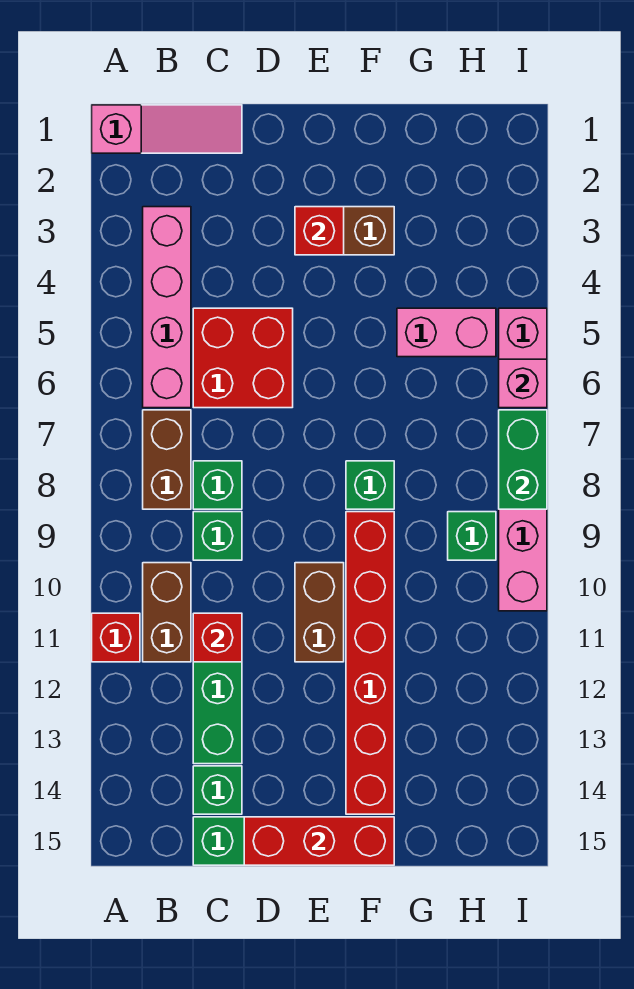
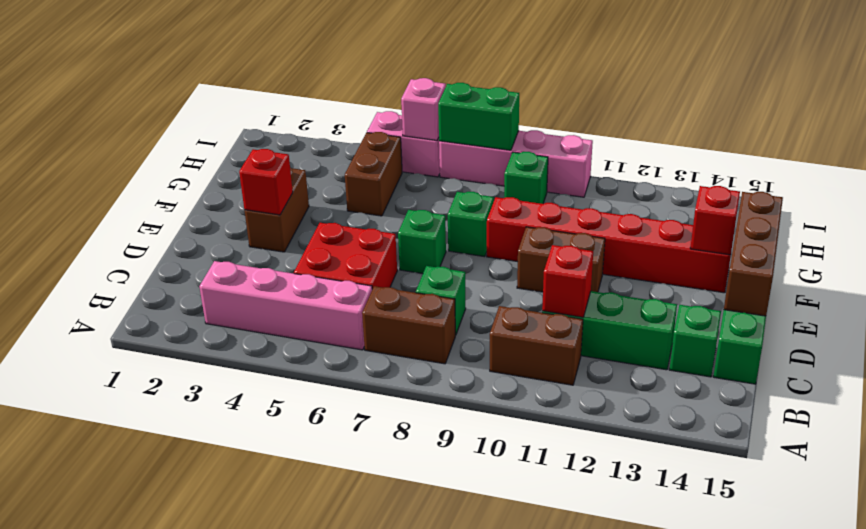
pink 1x3 slope [92,105,242,153] -> none
red 1x1 brick [92,613,140,662] -> red 1x1 brick moved to [690,186,740,255]
green 1x1 brick [193,512,242,560] -> green 1x1 brick moved to [398,210,446,274]
red 1x3 brick [244,817,394,865] -> brown 1x3 brick [724,192,783,316]
pink 1x2 brick [397,308,496,357] -> brown 1x2 brick [345,132,402,216]

